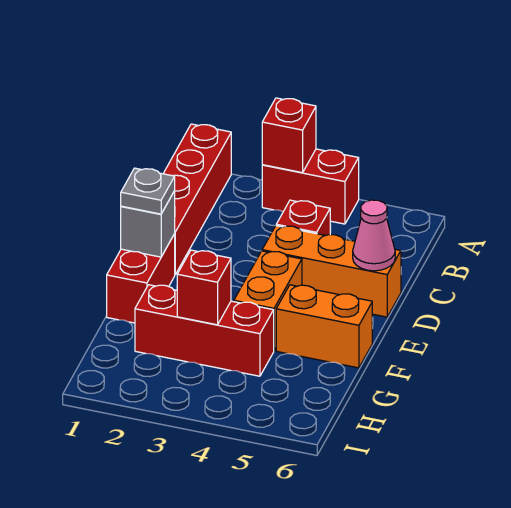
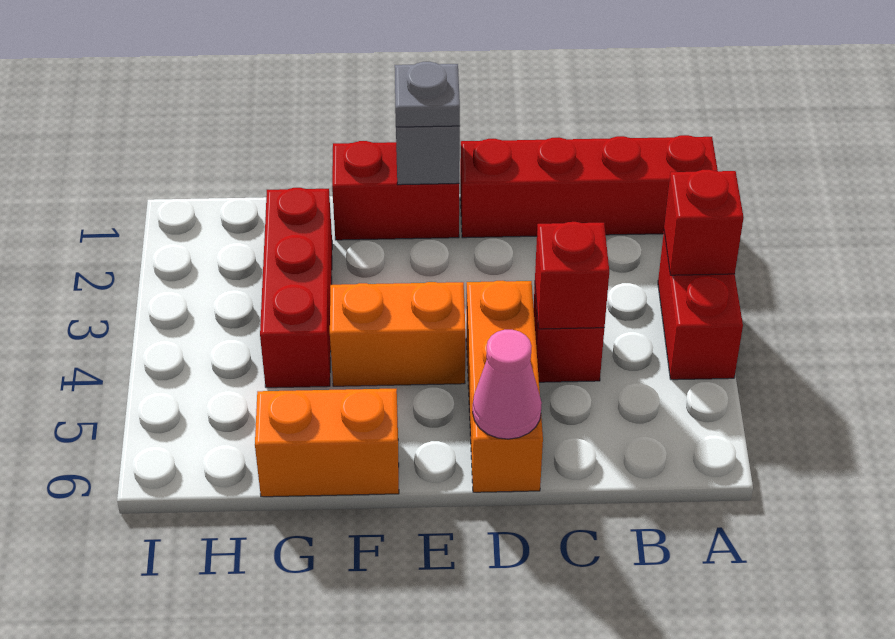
orange 1x2 brick [276,285,372,368] -> orange 1x2 brick turned to [255,389,399,497]
red 1x1 brick [177,250,231,325] -> red 1x1 brick moved to [535,222,609,329]

